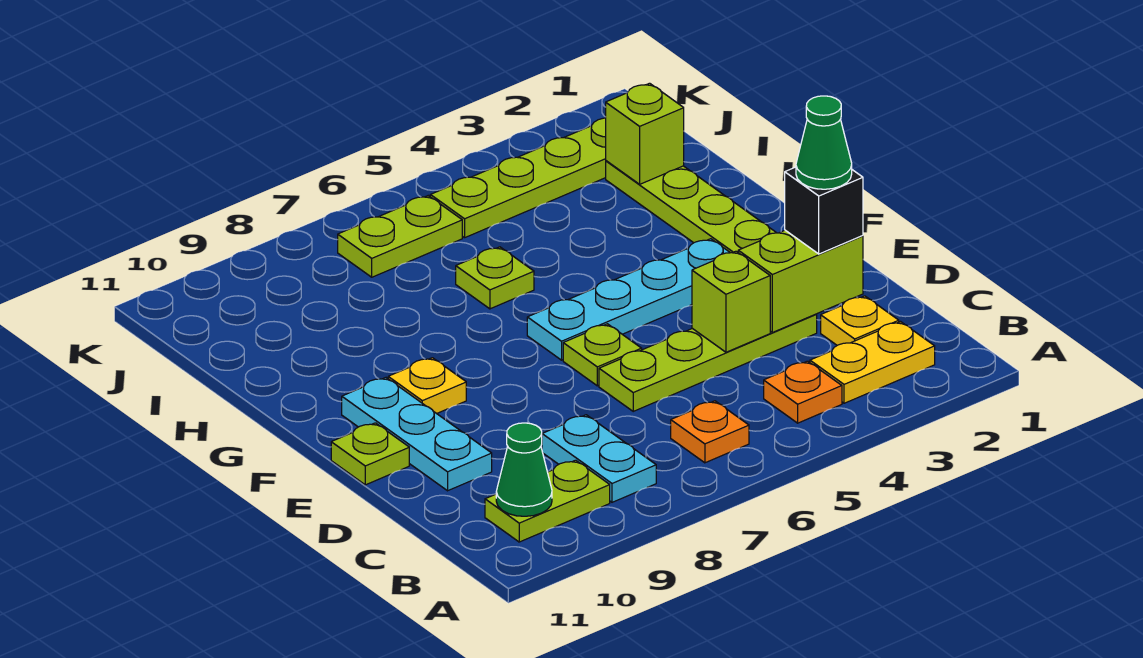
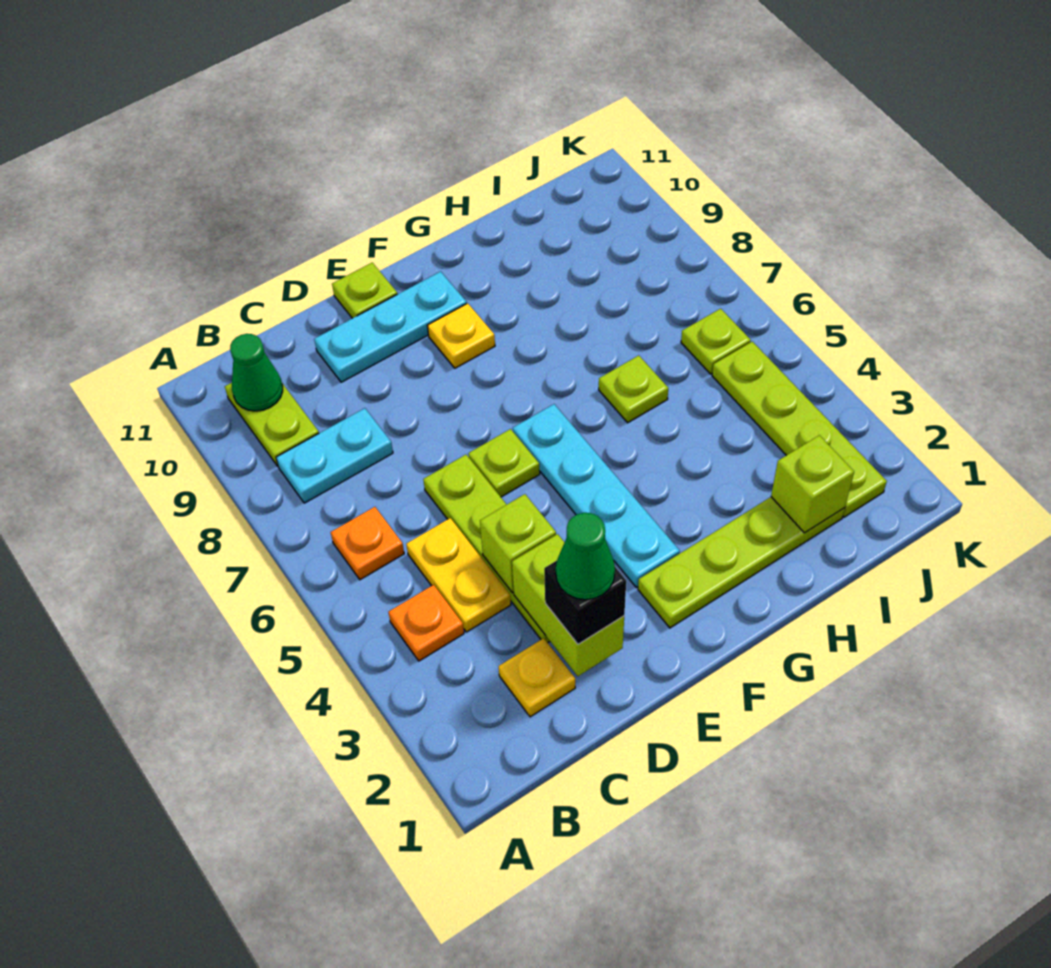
yellow 1x2 plate [810,322,935,403] -> yellow 1x2 plate moved to [406,518,511,632]
lime 1x2 plate [338,196,462,277] -> lime 1x1 plate [681,309,751,374]

